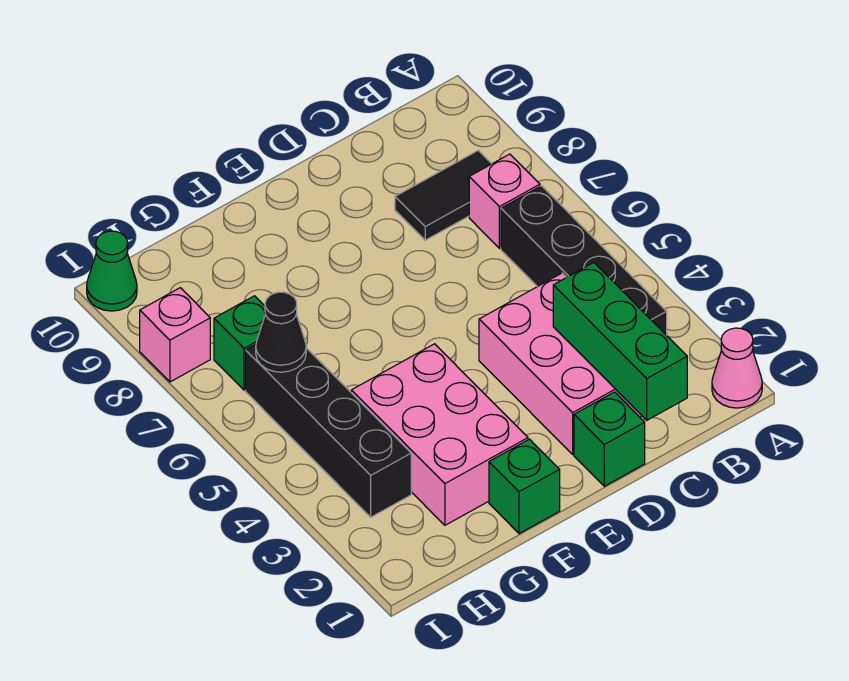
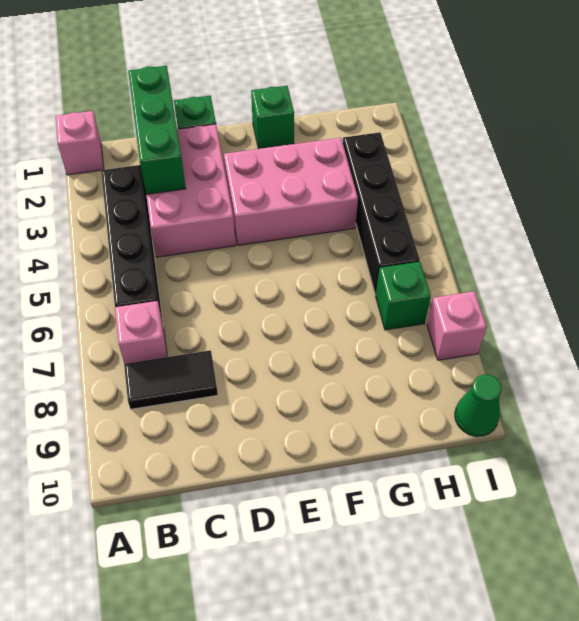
pink 1x1 cone [712,328,762,408] -> pink 1x1 brick [56,111,104,175]
pink 2x3 brick [351,344,528,525] -> pink 2x3 brick turned to [224,138,358,245]
black 1x1 cone [256,292,306,372] -> none

